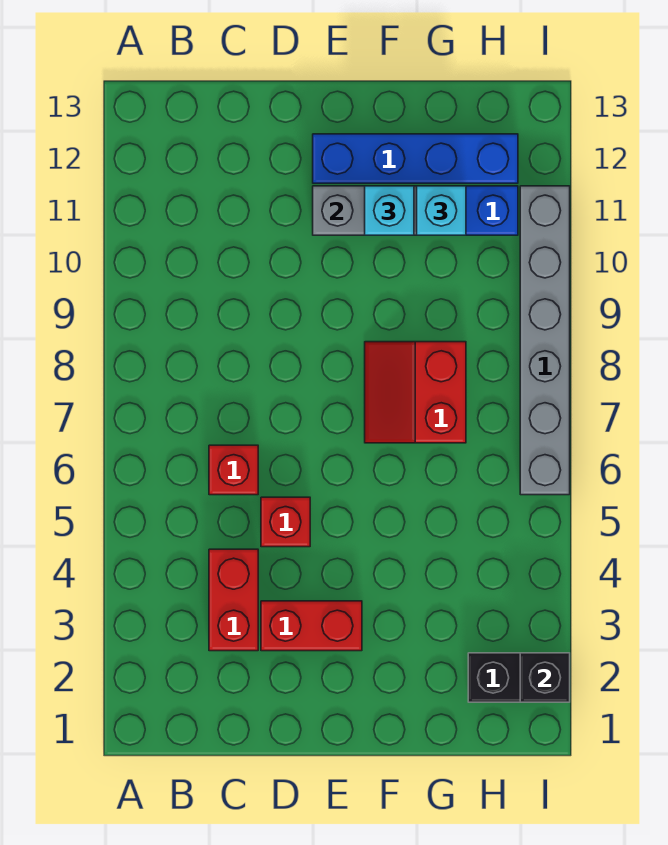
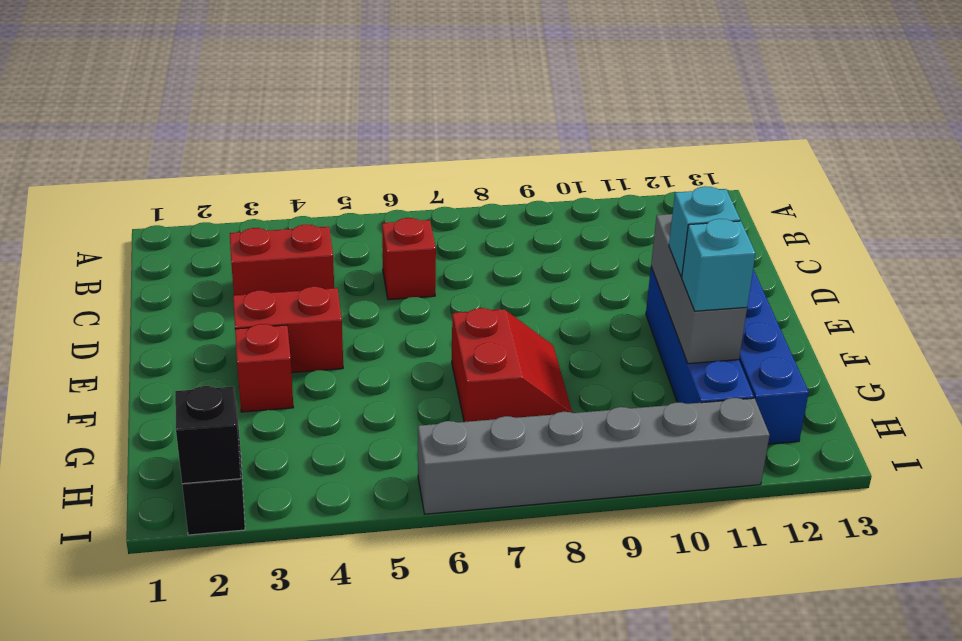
red 1x2 brick [261,601,362,651] -> red 1x2 brick turned to [233,287,343,373]
red 1x1 brick [261,497,310,547] -> red 1x1 brick moved to [235,324,293,412]
red 2x2 slope [365,342,466,443] -> red 2x2 slope turned to [452,308,572,422]

